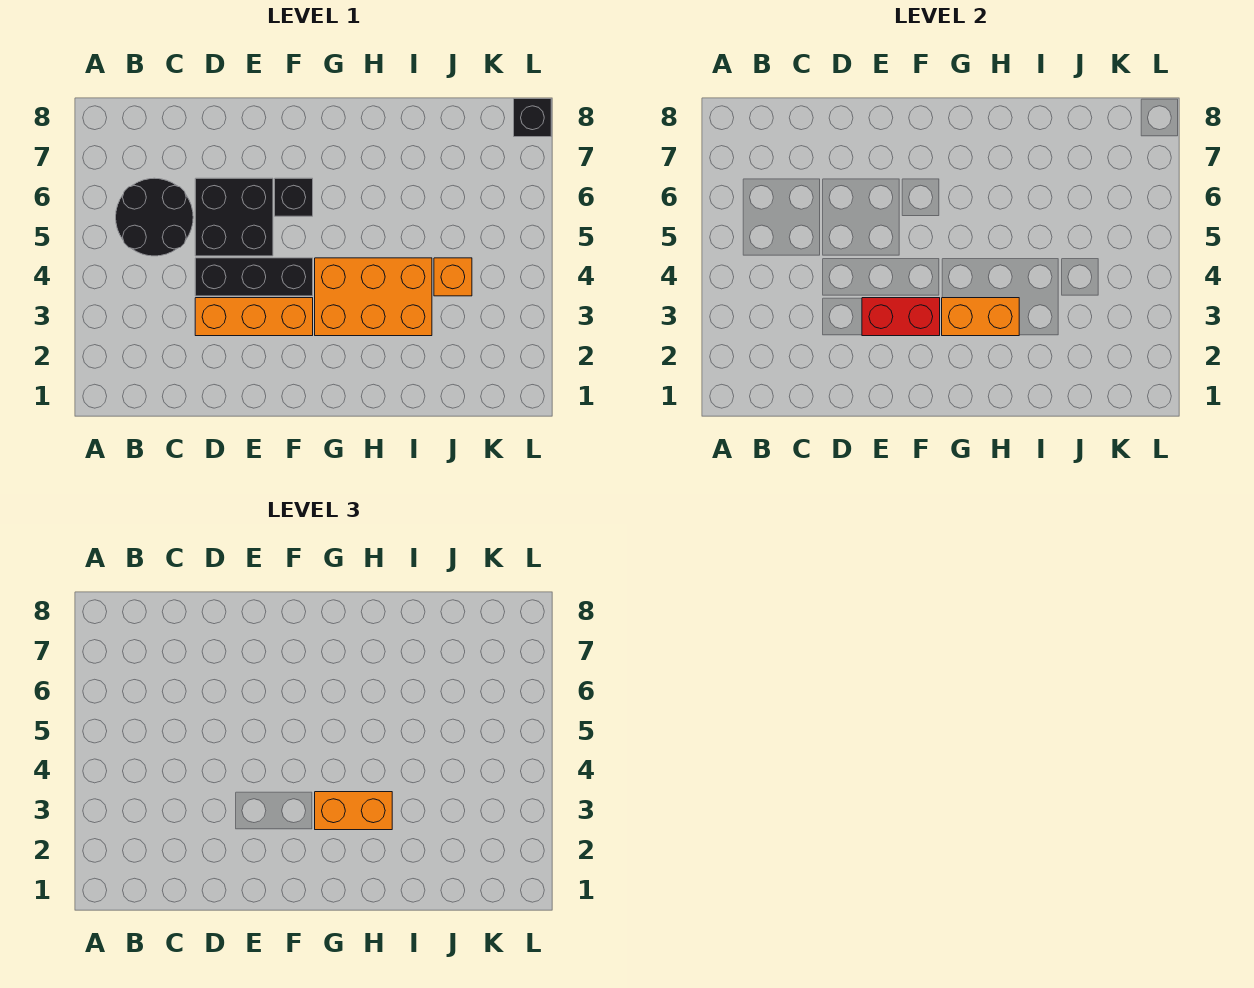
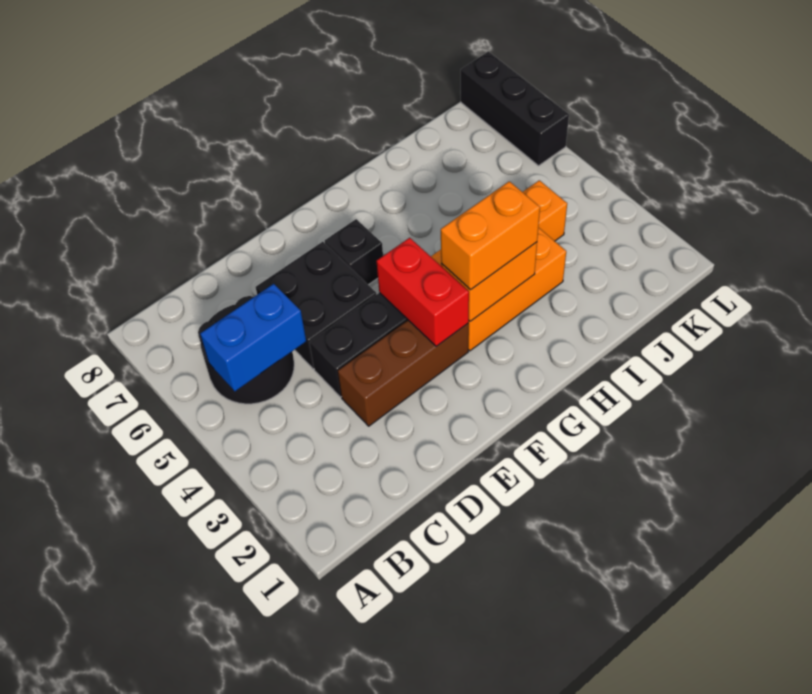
none -> blue 1x2 brick [200,284,306,391]
orange 1x3 brick [195,298,313,336] -> brown 1x3 brick [338,320,469,426]
red 1x2 brick [862,298,940,336] -> red 1x2 brick turned to [377,238,469,346]
black 1x1 brick [514,99,551,137] -> black 1x3 brick [461,52,569,166]

